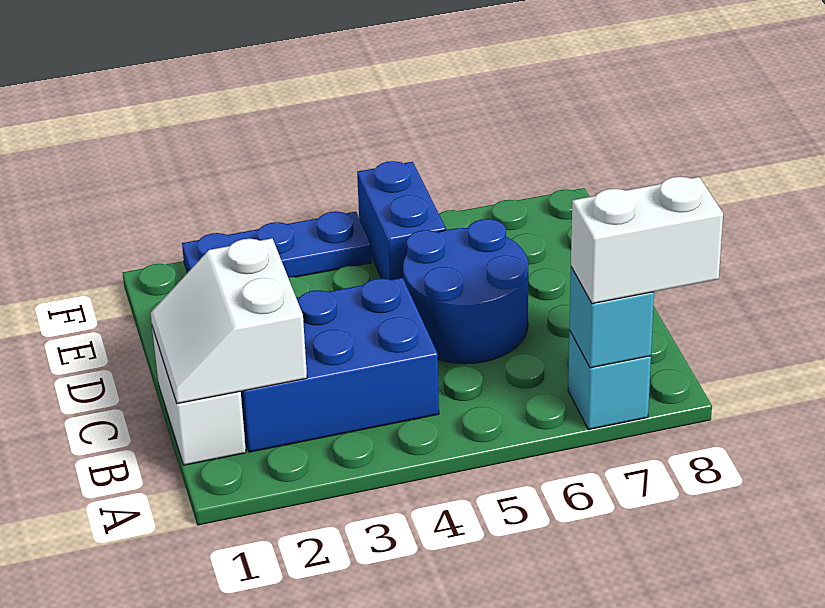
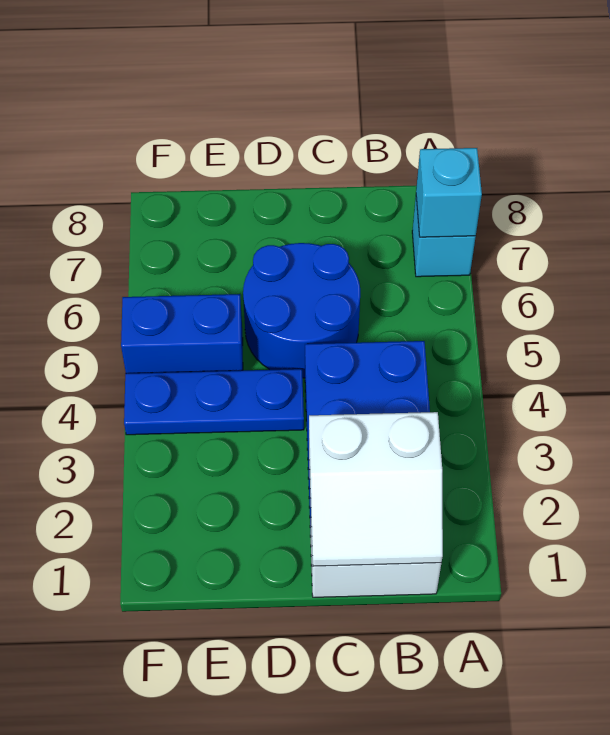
white 1x2 brick [571,177,723,304] -> none
blue 1x3 plate [182,212,371,277] -> blue 1x3 plate turned to [124,369,304,435]

